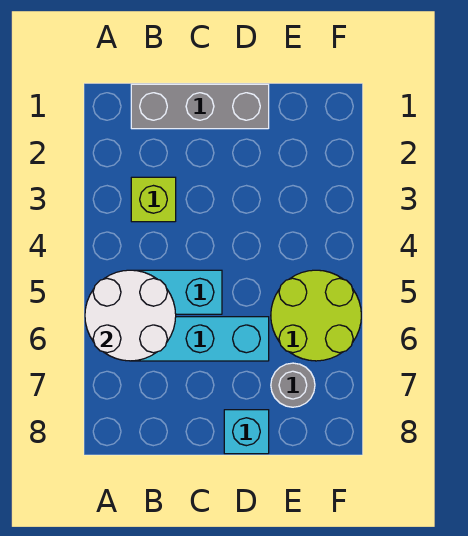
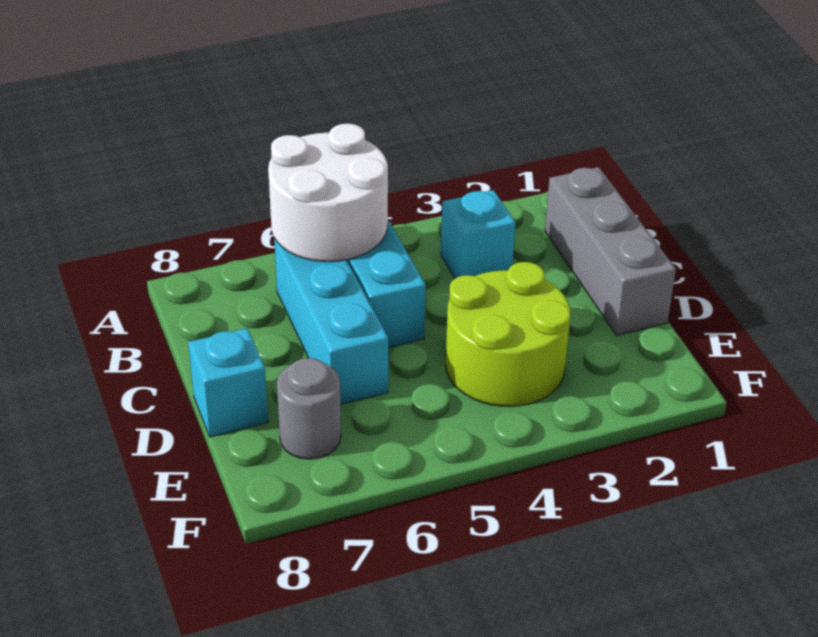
lime 1x1 brick [131,177,176,222] -> cyan 1x1 brick [441,190,515,278]
lime 2x2 round brick [271,270,361,361] -> lime 2x2 round brick moved to [446,262,571,407]

